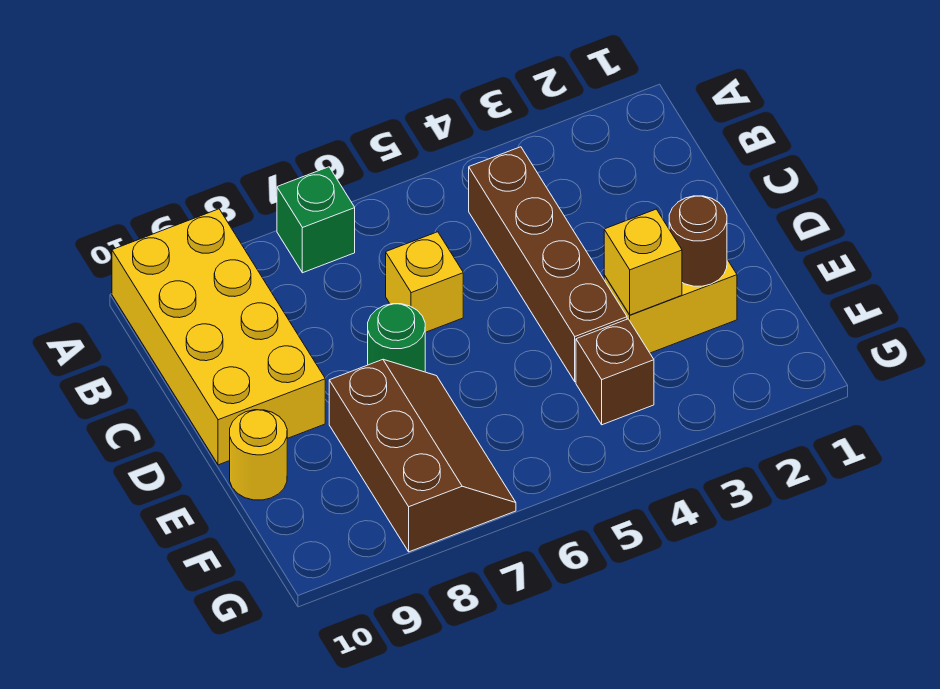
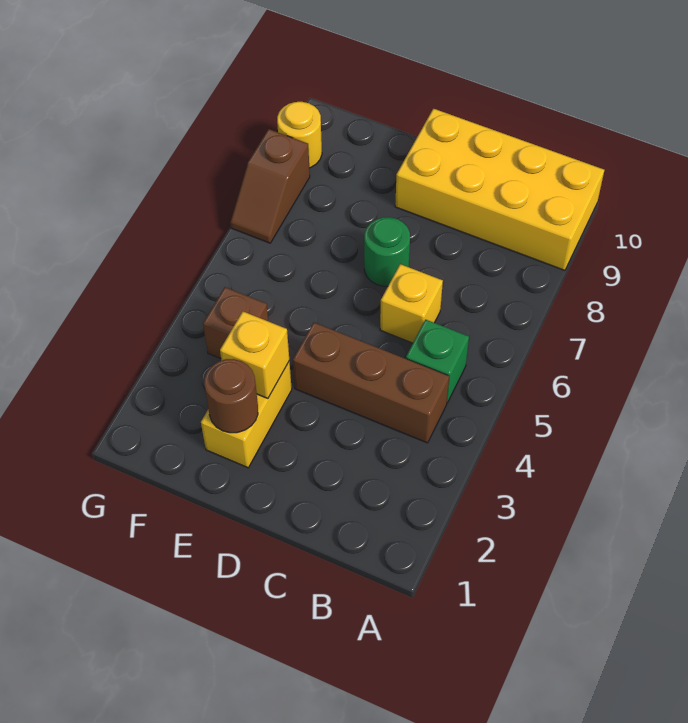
green 1x1 brick [277,167,355,273] -> green 1x1 brick moved to [406,320,469,403]
brown 1x4 brick [469,147,627,382] -> brown 1x3 brick [293,323,449,443]
brown 2x3 slope [329,359,516,552] -> brown 1x2 slope [230,129,310,243]
yellow 1x1 round brick [230,410,287,500] -> yellow 1x1 round brick moved to [277,102,322,168]

